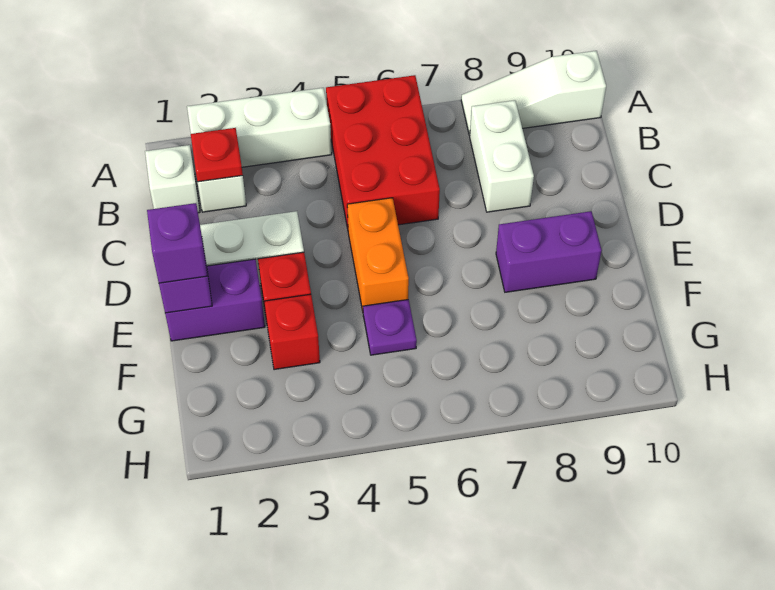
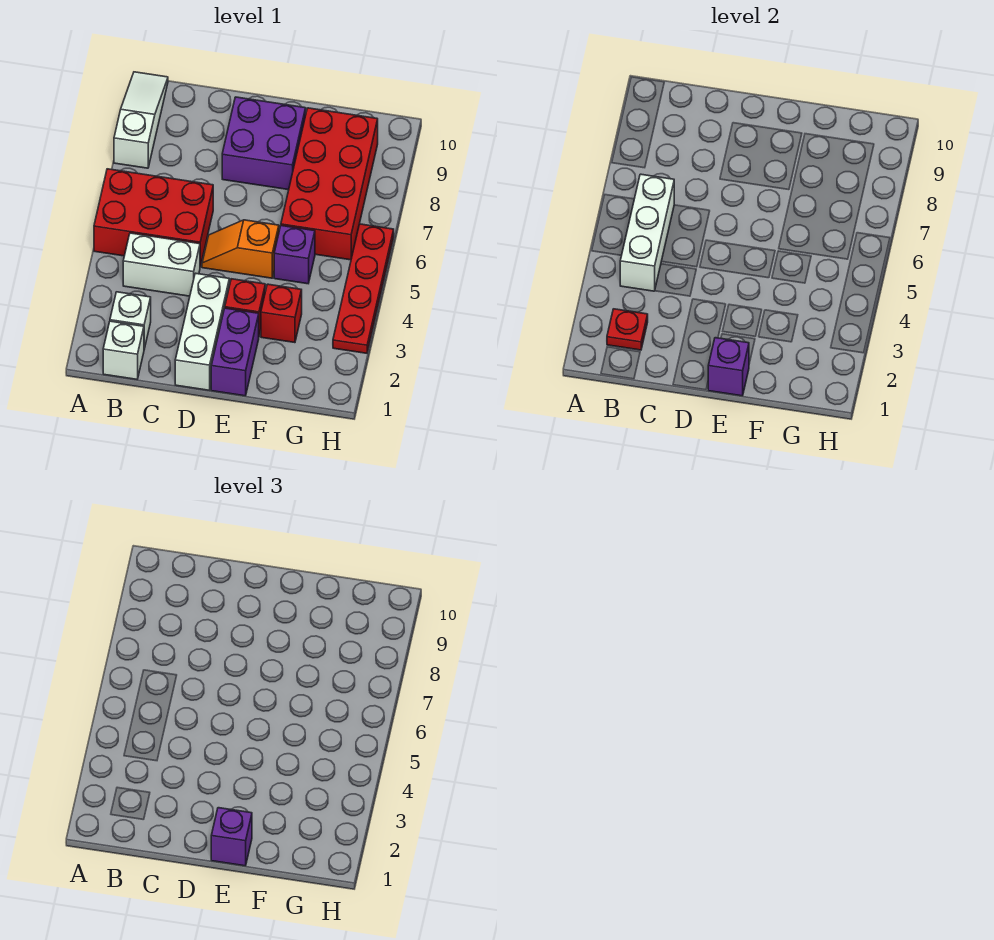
white 1x3 brick [187,88,332,167] -> white 1x3 brick moved to [620,174,674,291]
white 1x3 slope [461,51,606,136] -> white 1x3 slope turned to [114,72,168,168]
white 1x2 brick [470,100,534,212] -> white 1x2 brick moved to [123,233,200,296]
orange 1x2 brick [347,198,409,311] -> orange 1x2 slope [202,220,279,278]
purple 1x2 brick [496,211,602,292] -> purple 2x2 brick [222,97,306,190]
purple 1x1 plate [363,300,417,355] -> purple 1x1 brick [274,226,315,284]
none -> red 2x4 brick [281,108,378,260]
none -> red 1x4 plate [333,224,394,353]

